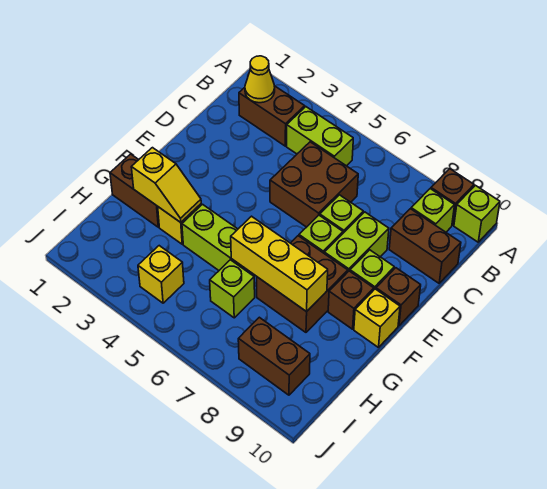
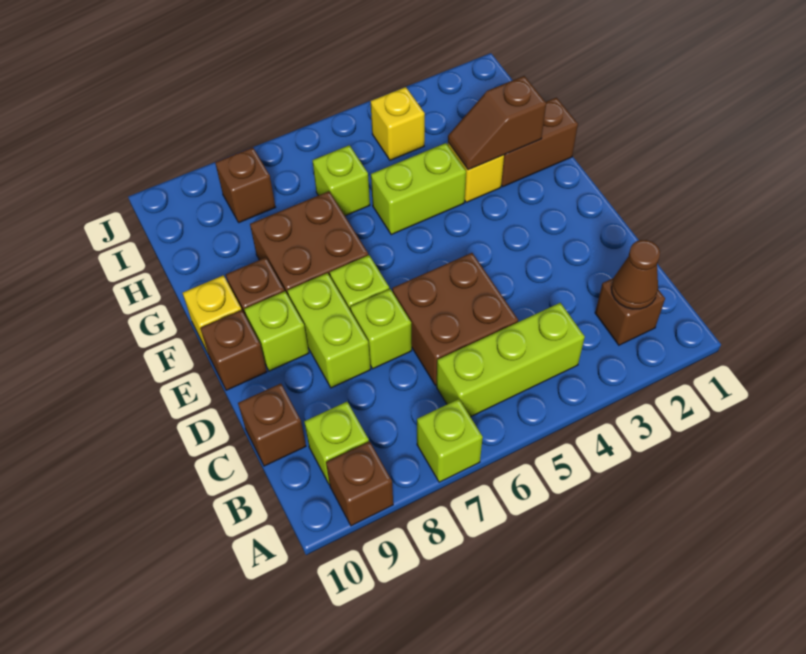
lime 1x1 brick [454,185,500,242] -> lime 1x1 brick moved to [417,399,483,482]
brown 1x2 brick [239,86,305,146] -> brown 1x1 brick [595,278,665,345]
yellow 1x1 cone [245,56,275,103] -> brown 1x1 cone [611,240,660,309]
lime 1x2 brick [287,107,353,166] -> lime 1x3 brick [437,303,585,417]
brown 1x2 brick [389,209,461,283] -> brown 1x1 brick [238,384,306,466]
yellow 1x2 slope [131,148,201,222] -> brown 1x2 slope [448,76,546,170]
yellow 1x3 brick [231,216,328,312] -> none
brown 1x2 brick [238,317,310,395] -> brown 1x1 brick [215,147,276,223]

